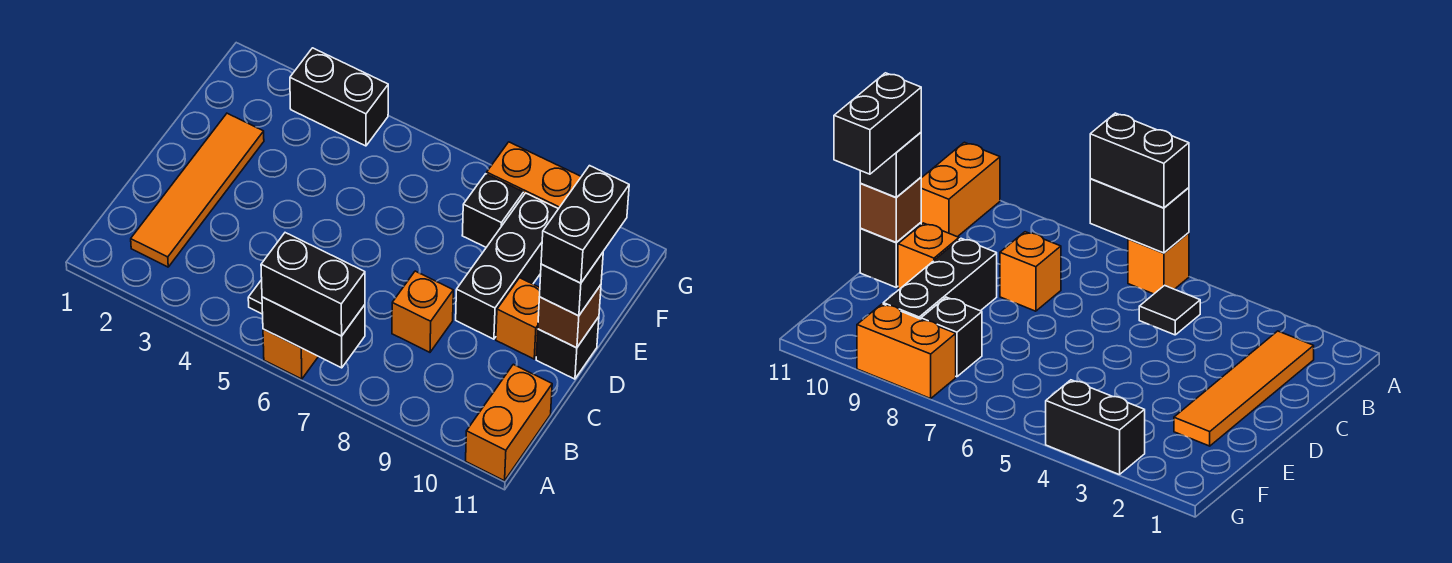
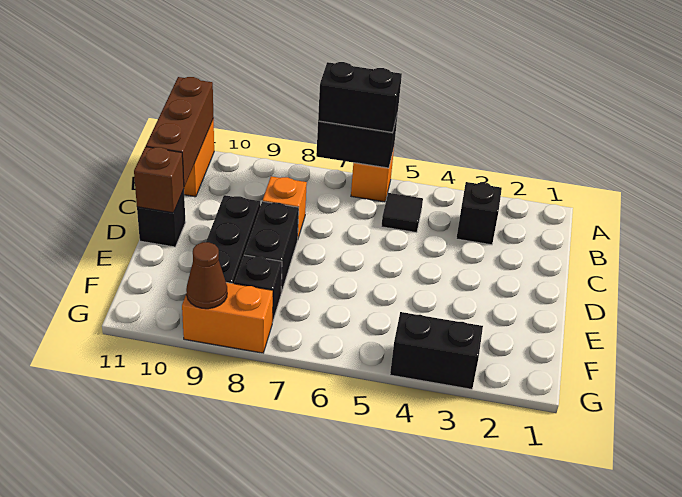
none -> brown 1x3 brick [146,77,213,187]
orange 1x4 tile [131,113,264,267] -> none
orange 1x1 brick [496,278,540,359] -> none
black 1x1 brick [540,253,603,316] -> black 1x1 brick moved to [456,182,502,245]
black 1x2 brick [541,166,629,283] -> black 1x2 brick moved to [244,201,299,294]
none -> brown 1x1 cone [186,242,227,309]

